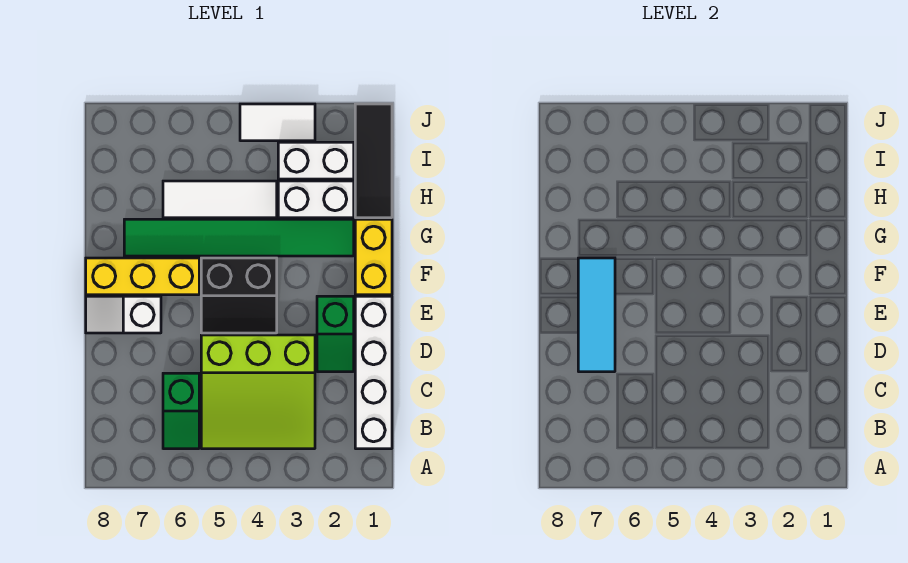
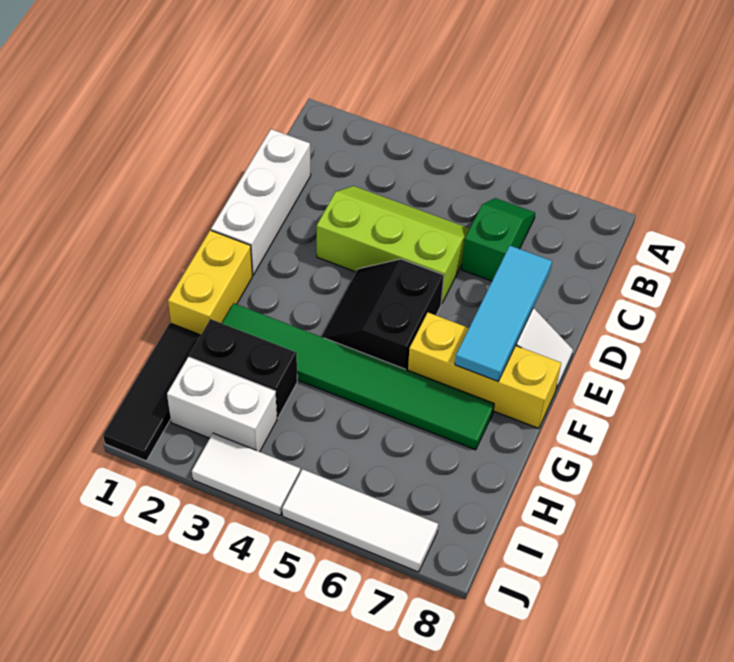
white 1x4 brick [355,296,392,449] -> white 1x3 brick [211,129,311,275]
lime 3x3 slope [201,335,315,449] -> lime 2x3 slope [317,186,470,304]
green 1x2 slope [317,296,354,372] -> none
black 2x2 slope [201,258,277,333] -> black 2x2 slope turned to [321,259,444,370]
white 1x2 brick [278,181,354,218] -> black 1x2 brick [190,319,297,418]
white 1x3 tile [163,181,277,218] -> white 1x3 tile moved to [282,469,438,572]

